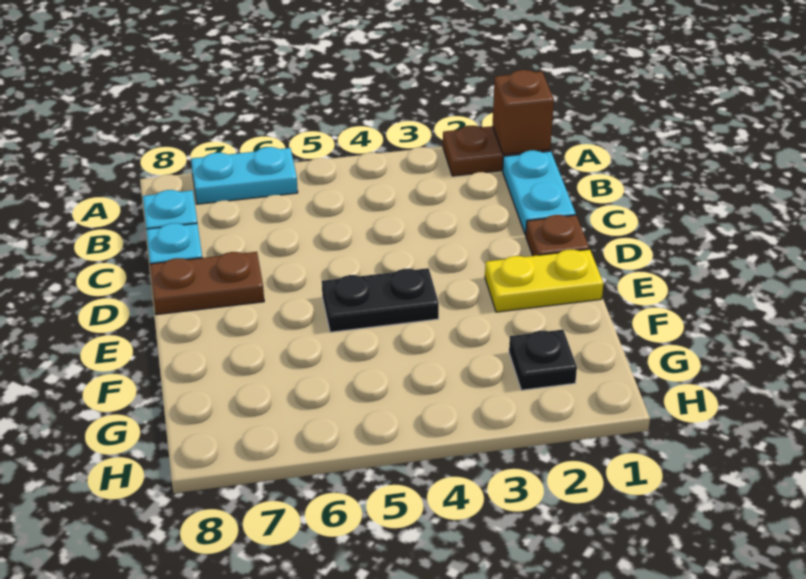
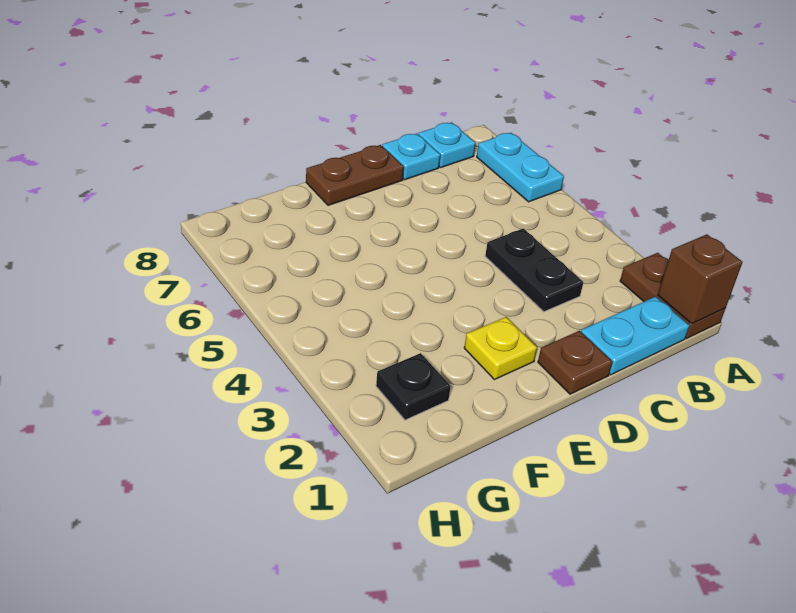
brown 1x2 plate [150,252,264,315] -> brown 1x2 plate turned to [306,145,404,205]
yellow 1x2 plate [485,249,603,312] -> yellow 1x1 plate [464,317,537,380]
black 1x2 plate [322,268,439,332] -> black 1x2 plate moved to [485,228,583,312]

